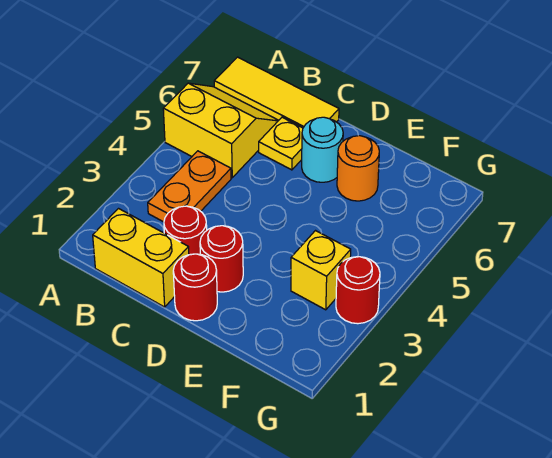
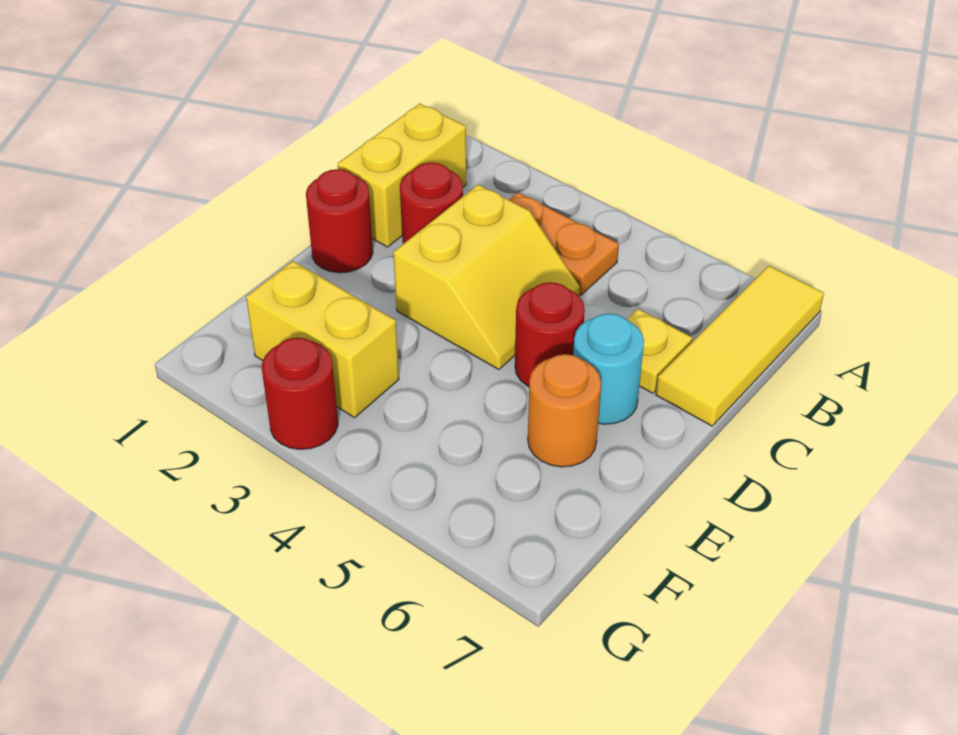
yellow 2x2 slope [163,83,279,178] -> yellow 2x2 slope moved to [393,185,580,370]
red 1x1 round brick [200,226,243,292] -> red 1x1 round brick moved to [515,282,585,387]
yellow 1x1 brick [291,231,351,310] -> yellow 1x2 brick [246,261,399,418]

